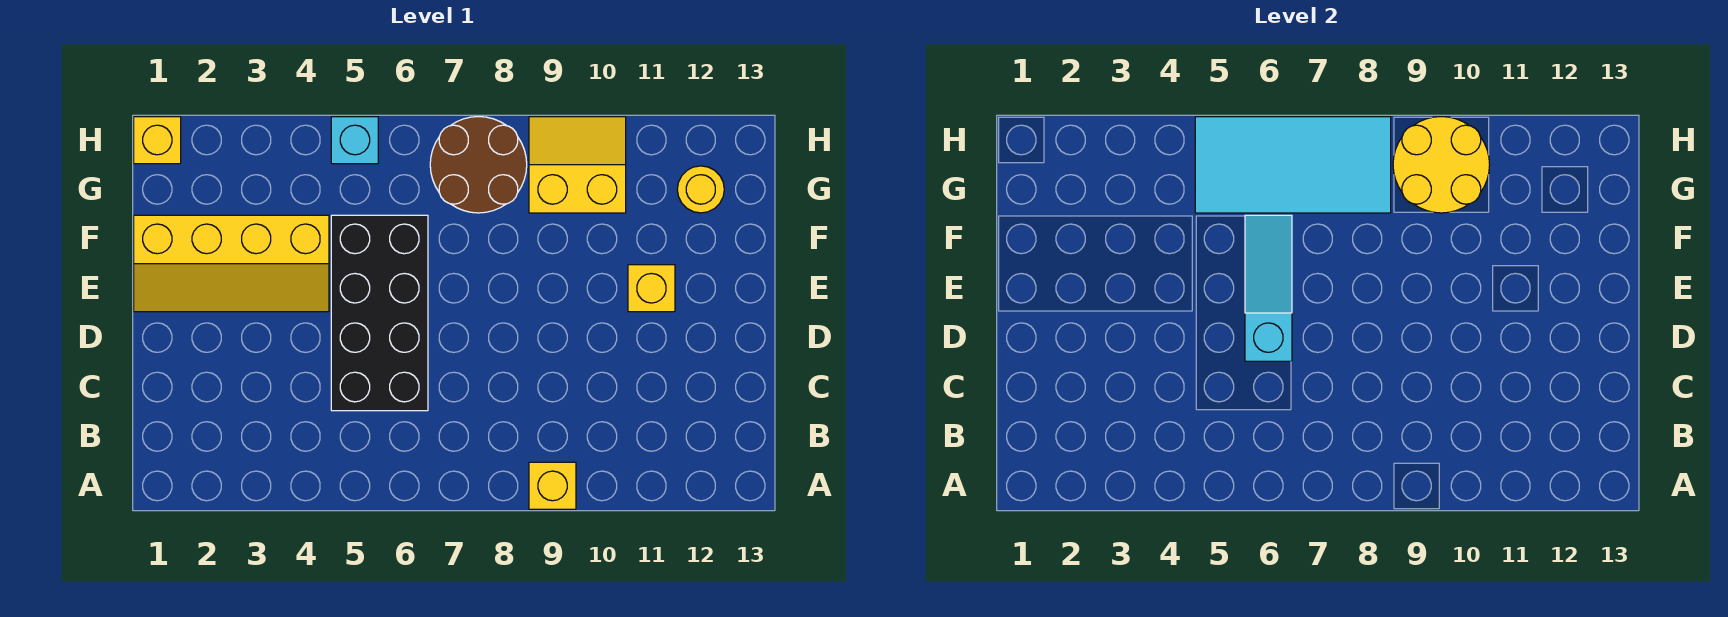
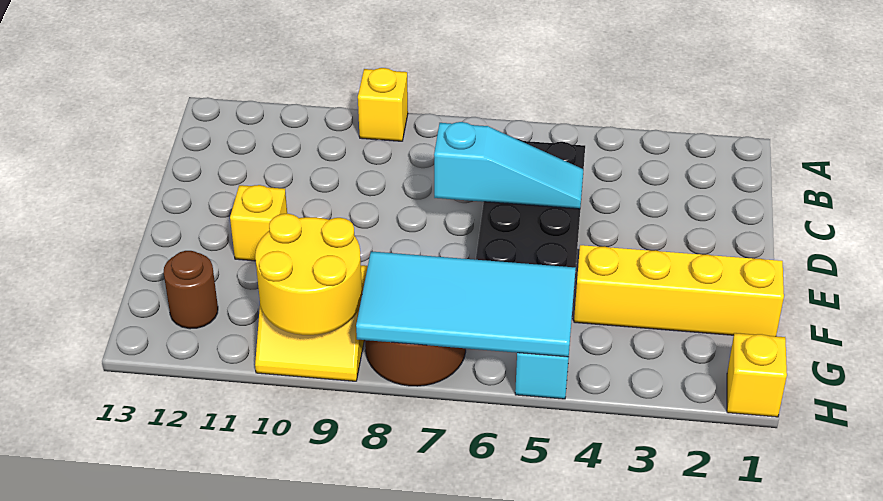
cyan 1x3 slope [1245,215,1292,361] -> cyan 1x3 slope turned to [434,122,583,209]
yellow 1x1 round brick [677,166,724,213] -> brown 1x1 round brick [164,251,218,329]

